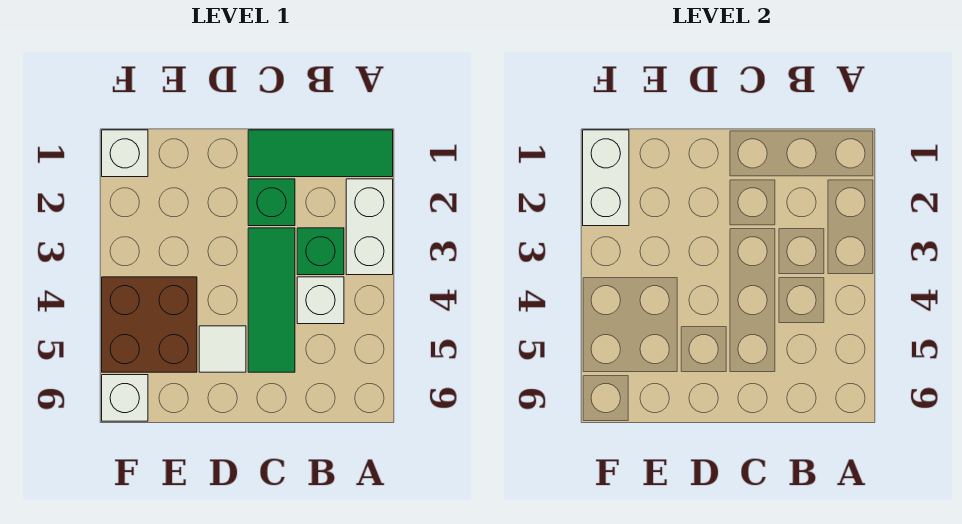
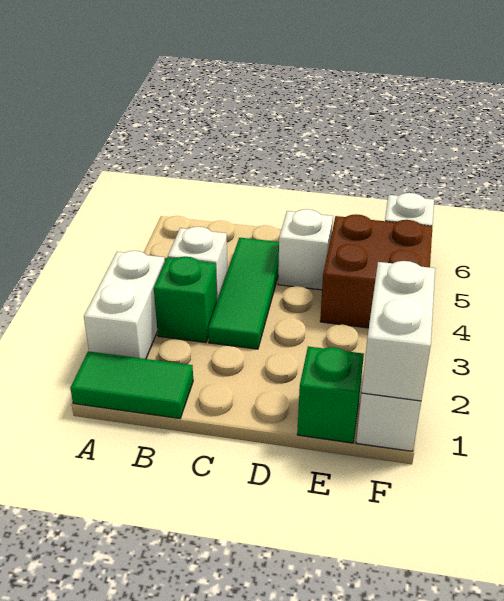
green 1x3 tile [248,130,393,177] -> green 1x2 tile [70,351,193,419]
green 1x1 brick [248,179,295,226] -> green 1x1 brick moved to [297,346,364,443]
white 1x1 tile [199,326,246,372] -> white 1x1 brick [278,209,333,290]

